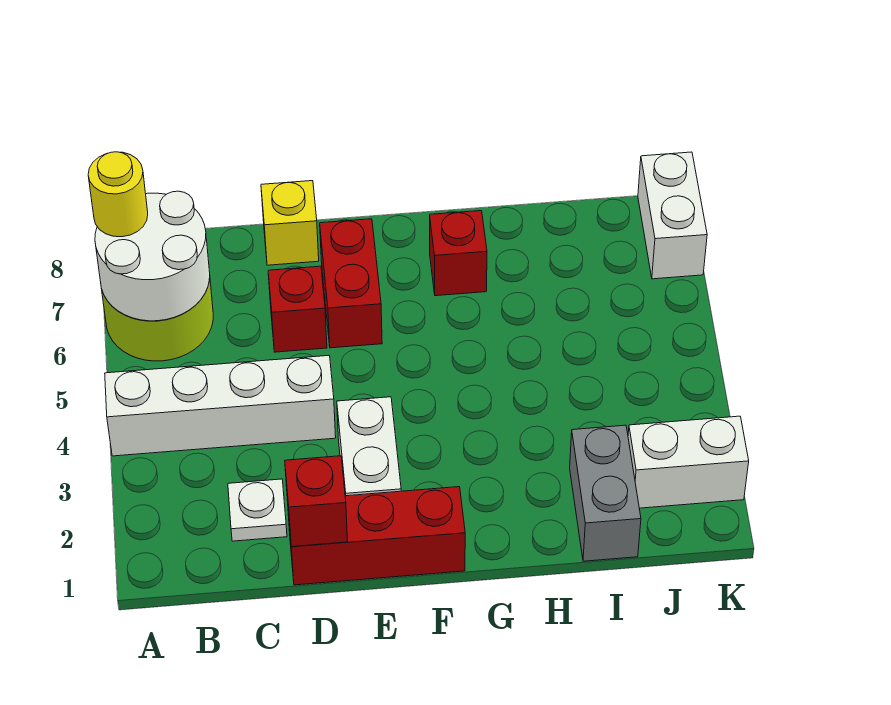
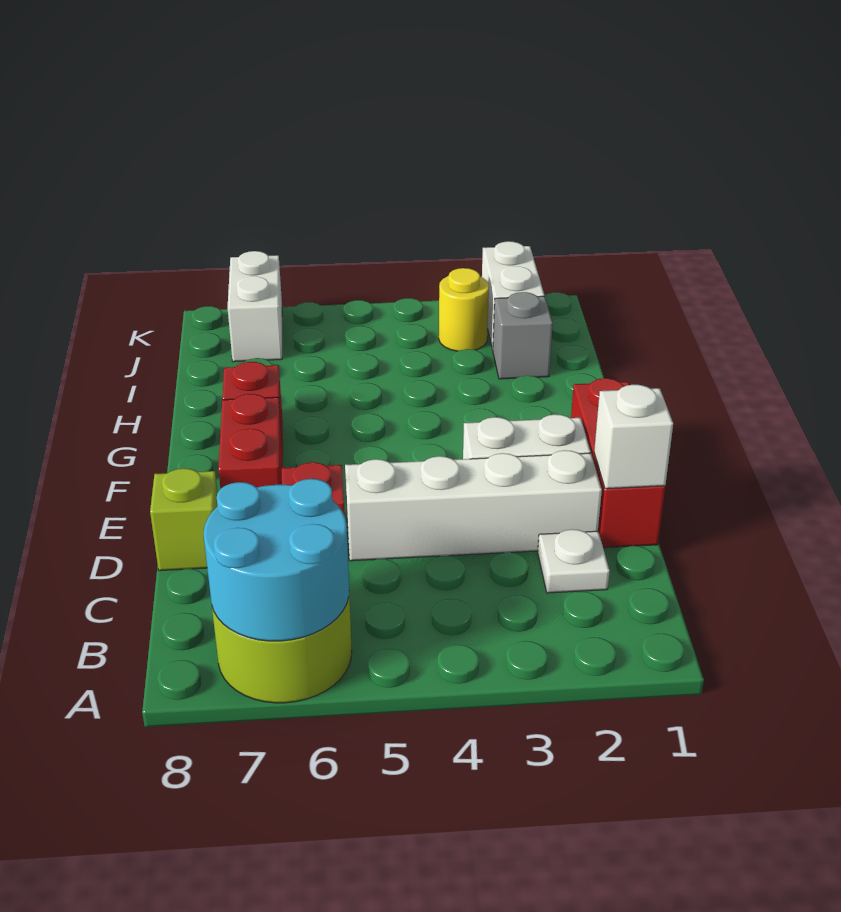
white 1x4 brick [105,356,336,456] -> white 1x4 brick turned to [345,450,602,561]
white 2x2 round brick [95,191,210,321] -> cyan 2x2 round brick [204,479,349,641]
yellow 1x1 round brick [88,152,148,237] -> yellow 1x1 round brick moved to [439,268,489,351]
red 1x1 brick [285,456,348,547] -> white 1x1 brick [594,385,673,489]
yellow 1x1 brick [261,181,319,265] -> lime 1x1 brick [150,468,218,571]
red 1x2 brick [320,219,382,348] -> red 1x2 brick turned to [218,394,283,489]
grey 1x2 brick [570,425,641,561] -> grey 1x1 brick [493,292,553,379]
white 1x2 brick [638,152,707,279] -> white 1x2 brick turned to [228,251,282,362]

